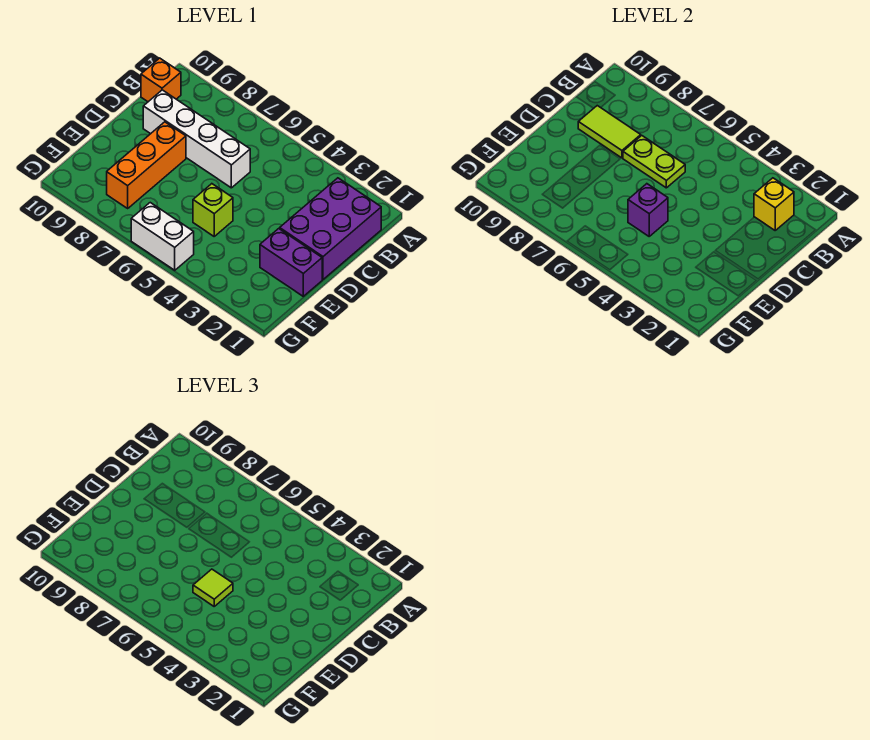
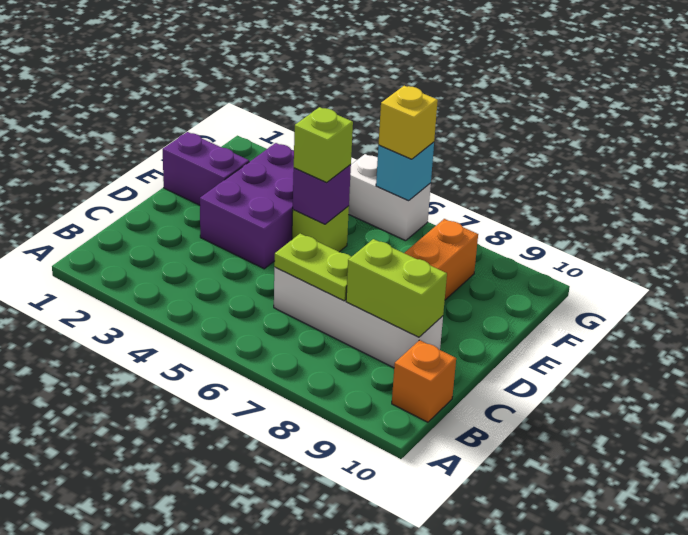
purple 2x3 brick [280,178,381,279] -> purple 2x3 brick moved to [200,143,294,269]
yellow 1x1 brick [754,178,794,230] -> yellow 1x1 brick moved to [378,86,438,159]
lime 1x2 tile [578,106,641,158] -> lime 1x2 brick [346,239,447,337]
lime 1x1 tile [193,569,233,606] -> lime 1x1 brick [294,107,353,182]
none -> cyan 1x1 brick [376,142,434,201]

